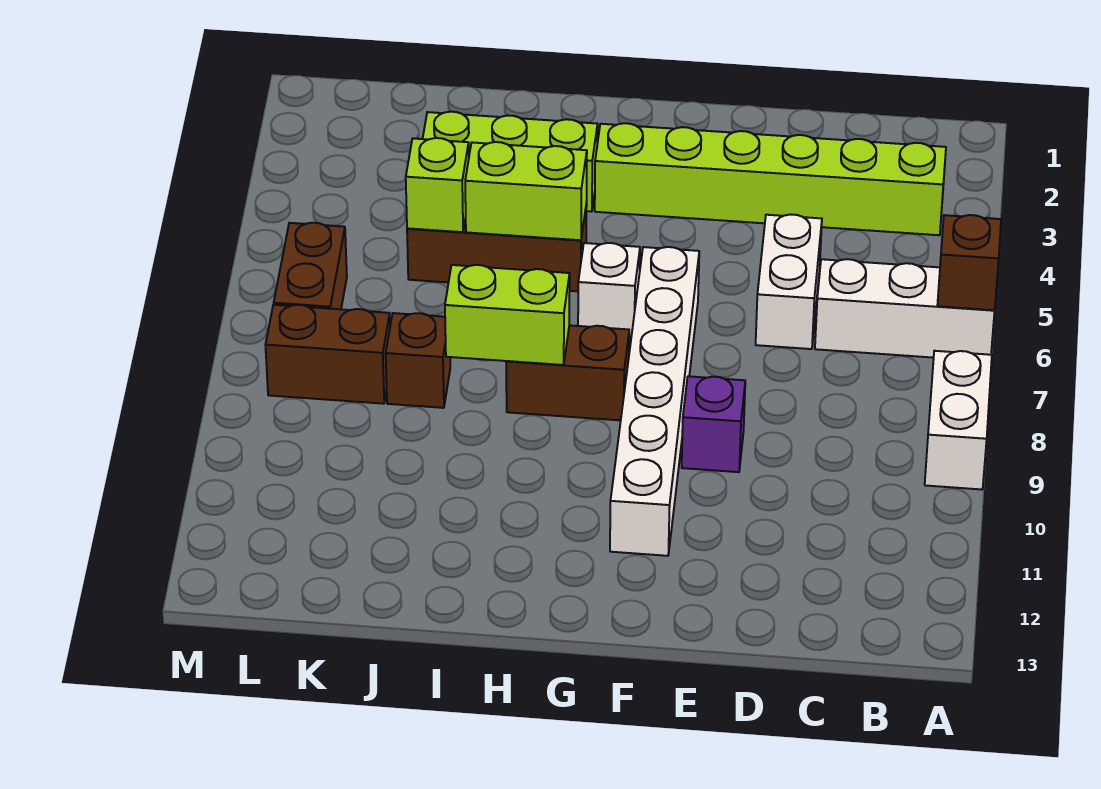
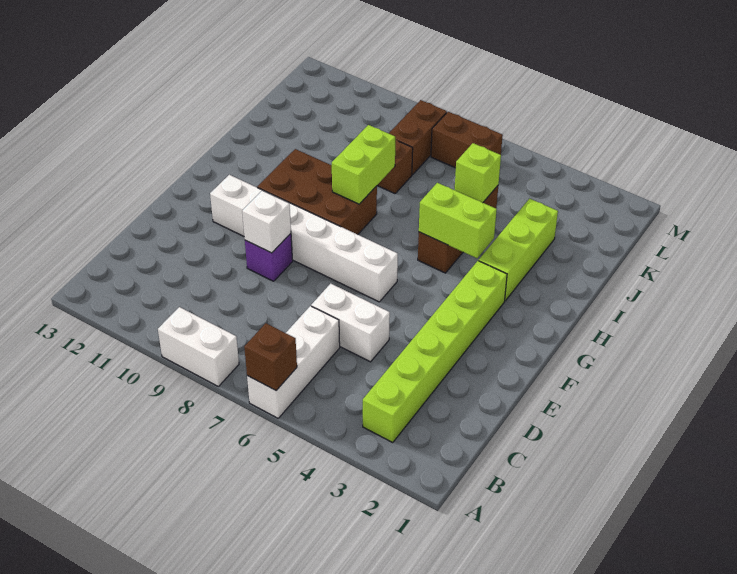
white 1x1 brick [578,243,640,336] -> white 1x1 brick moved to [242,191,291,253]
brown 1x2 brick [506,325,629,420] -> brown 2x3 brick [257,149,377,235]
lime 1x2 brick [465,142,587,240] -> lime 1x2 brick turned to [419,183,497,258]

